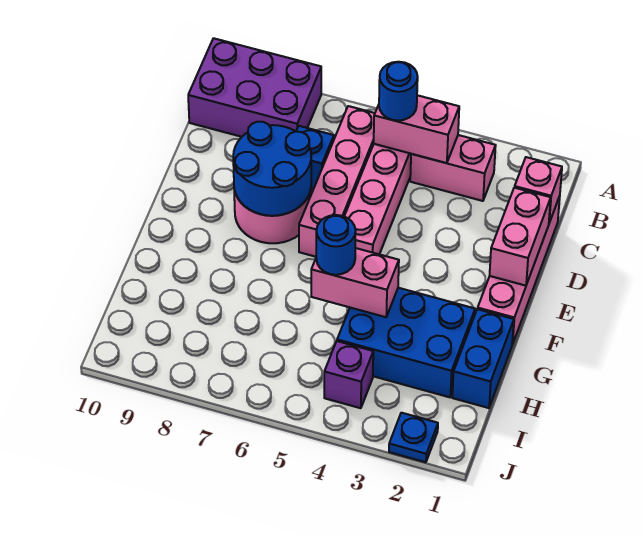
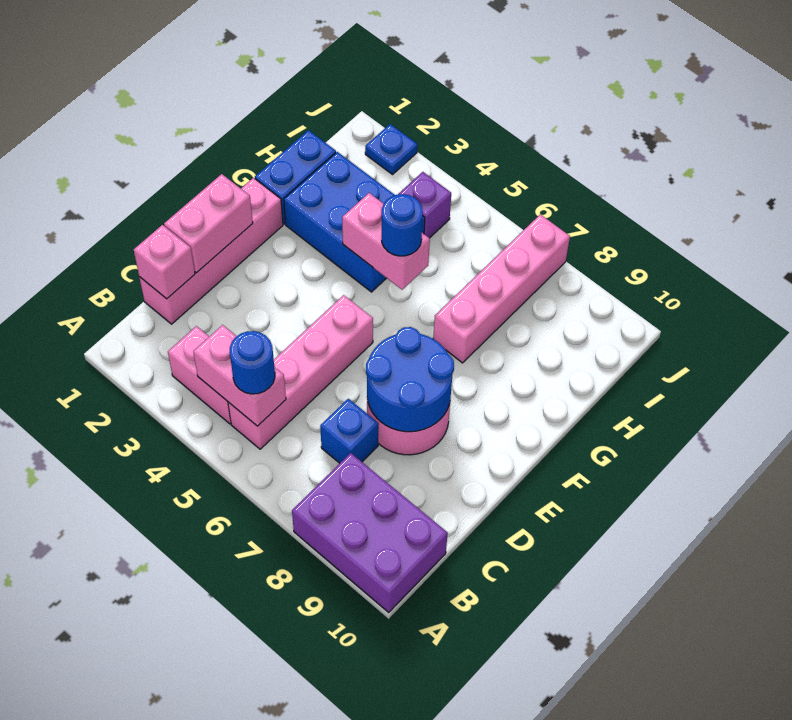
pink 1x4 brick [299,106,375,257] -> pink 1x4 brick moved to [433,214,570,363]

